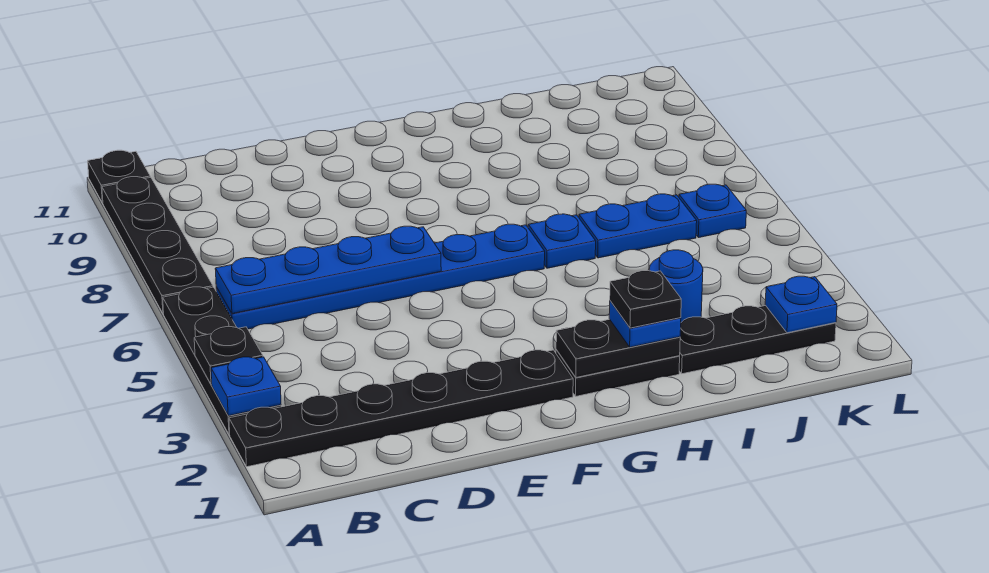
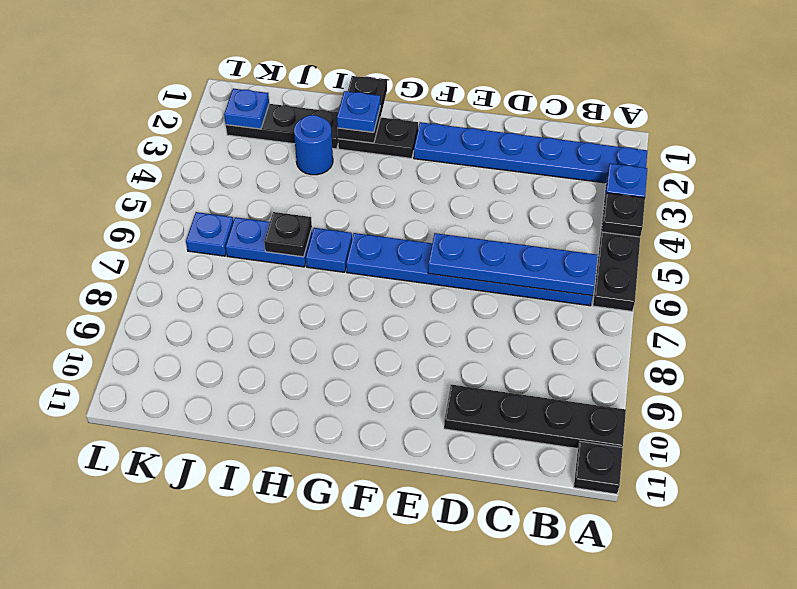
black 1x6 plate [229,350,573,467] -> blue 1x6 plate [414,122,647,183]
black 1x4 plate [102,177,213,314] -> black 1x4 plate turned to [444,385,626,448]
black 1x2 plate [556,319,680,378] -> black 1x2 plate turned to [337,76,387,143]
black 1x1 plate [610,271,681,328] -> black 1x1 plate moved to [264,212,312,257]

